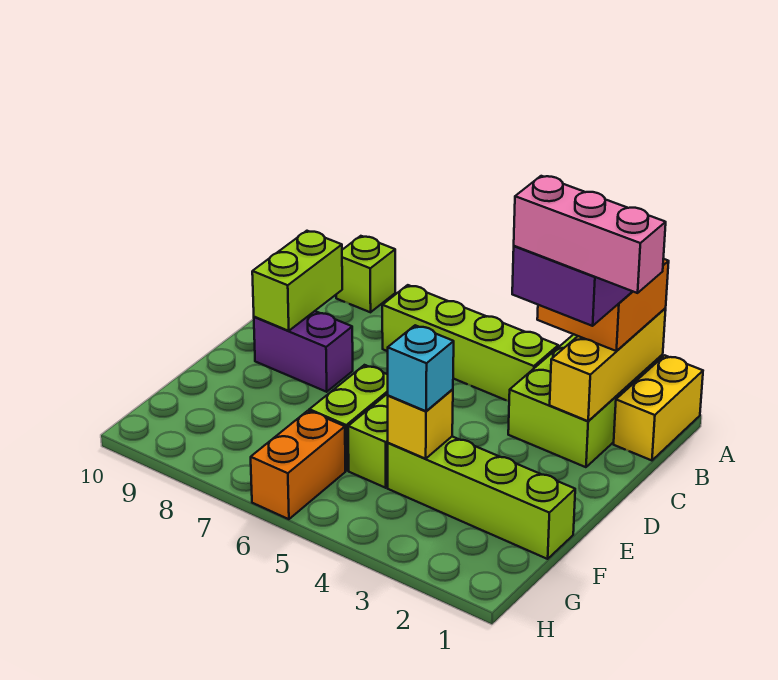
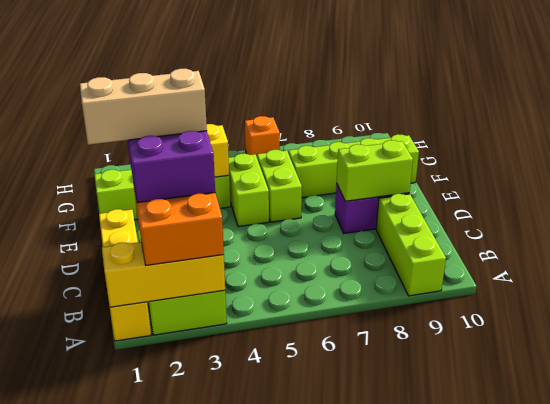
yellow 1x2 brick [614,355,703,460] -> yellow 1x4 brick [99,209,151,341]
yellow 1x3 brick [550,308,666,421] -> yellow 1x3 brick turned to [102,242,225,307]
lime 1x1 brick [336,236,395,312] -> lime 1x3 brick [376,194,446,296]
lime 1x4 brick [382,285,558,401] -> lime 1x4 brick moved to [288,134,419,198]
pink 1x3 brick [514,176,666,293] -> tan 1x3 brick [80,69,207,145]
lime 1x2 brick [252,231,342,331] -> lime 1x2 brick turned to [337,140,413,201]
cyan 1x1 brick [388,325,454,411] -> none
orange 1x2 brick [251,411,345,519] -> orange 1x1 brick [245,116,280,157]

